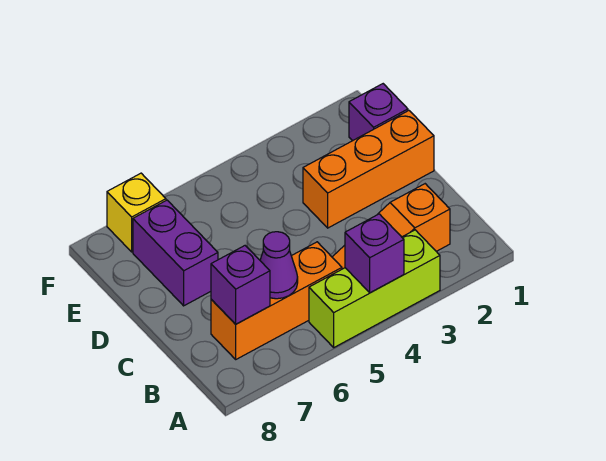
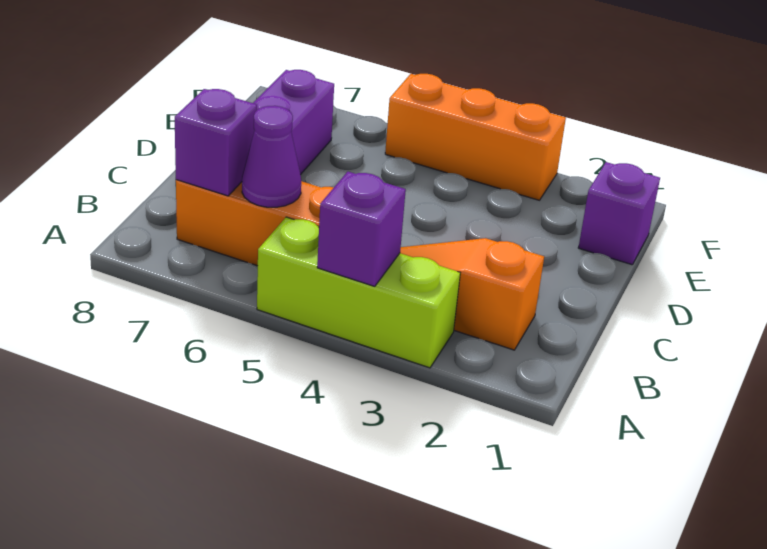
orange 1x3 brick [303,111,434,228] -> orange 1x3 brick moved to [385,74,566,200]
yellow 1x1 brick [107,173,166,252] -> none

